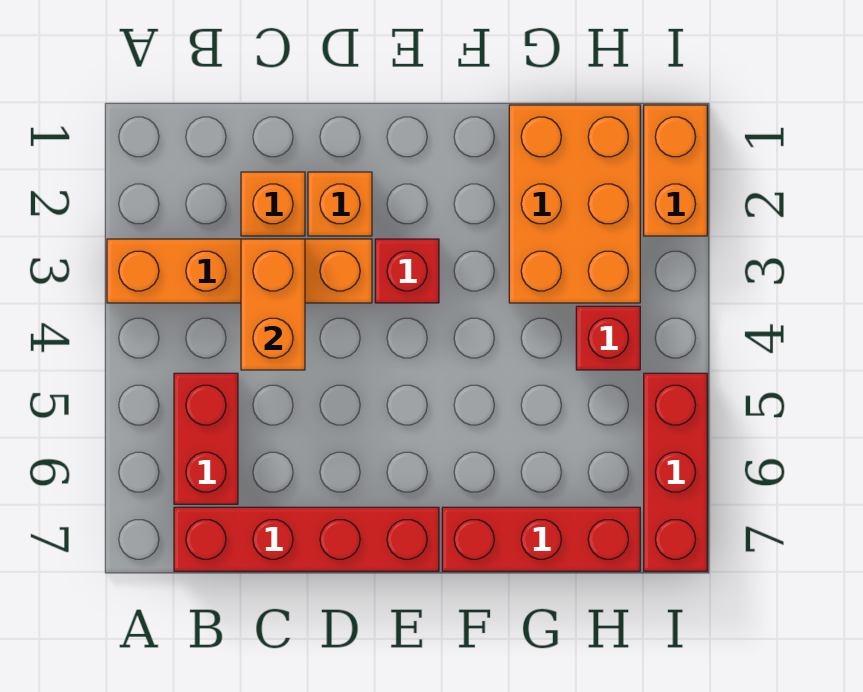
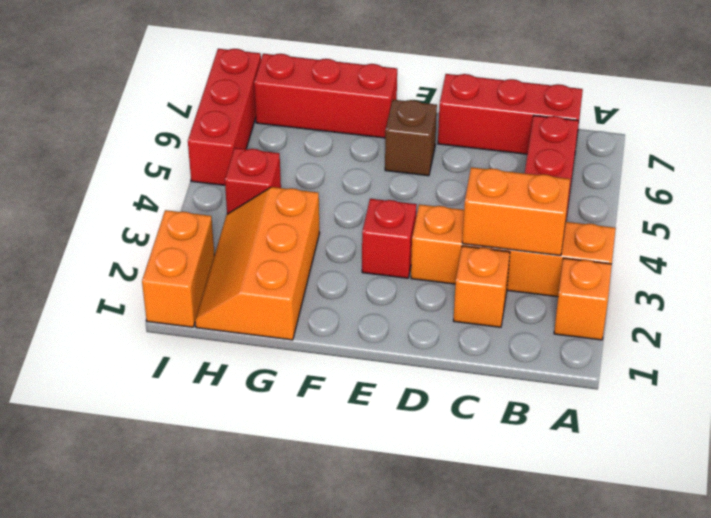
red 1x4 brick [174,507,439,571] -> red 1x3 brick [438,74,583,154]
orange 1x2 brick [241,239,305,370] -> orange 1x2 brick turned to [462,167,570,256]
orange 1x1 brick [308,172,372,236] -> orange 1x1 brick moved to [554,258,612,340]
none -> brown 1x1 brick [385,100,437,176]
orange 2x3 brick [509,105,640,303] -> orange 2x3 slope [195,187,319,340]

